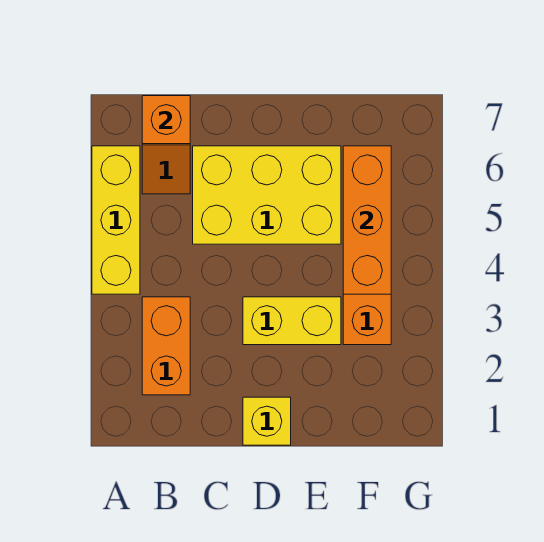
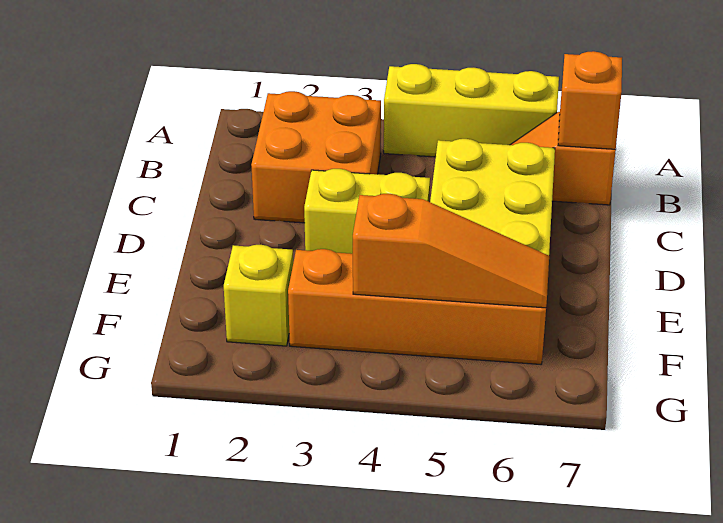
orange 1x2 brick [142,297,190,395] -> orange 2x2 brick [251,91,381,223]
yellow 1x1 brick [243,397,291,445] -> yellow 1x1 brick moved to [224,245,293,346]
yellow 1x2 brick [243,297,341,345] -> yellow 1x2 brick turned to [304,169,430,254]
orange 1x3 brick [343,146,391,294] -> orange 1x3 slope [353,194,549,308]

